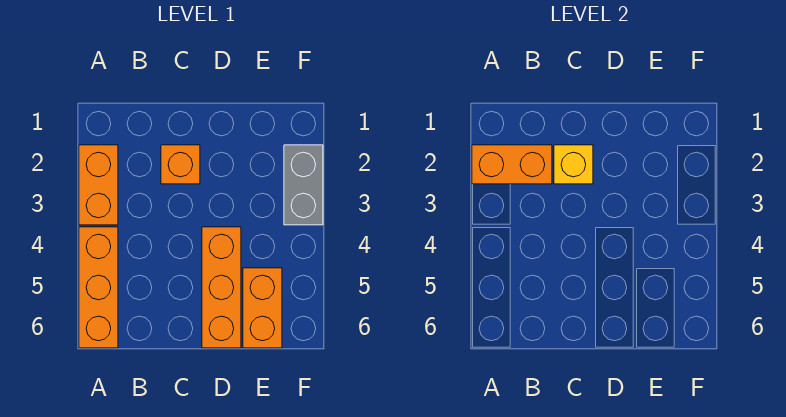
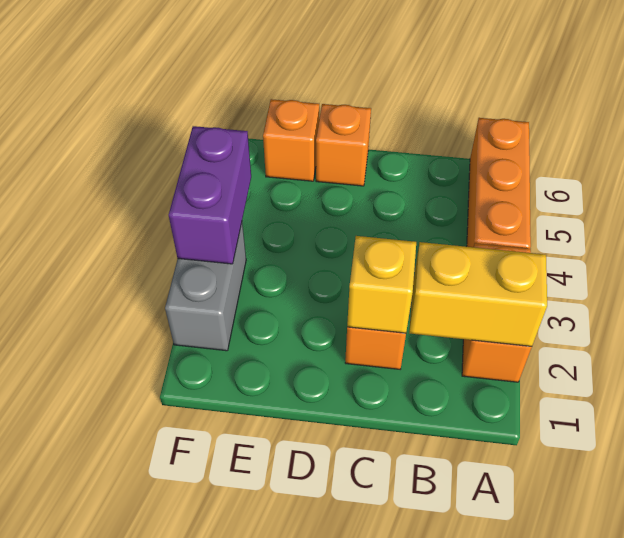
orange 1x2 brick [472,145,552,184] -> yellow 1x2 brick [409,242,547,346]
orange 1x3 brick [202,227,241,348] -> orange 1x1 brick [316,104,371,186]
orange 1x2 brick [243,268,282,348] -> orange 1x1 brick [263,99,319,181]
none -> purple 1x2 brick [169,126,251,264]

